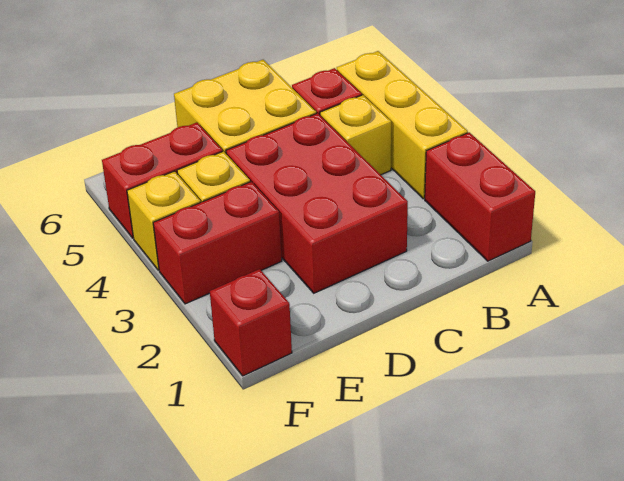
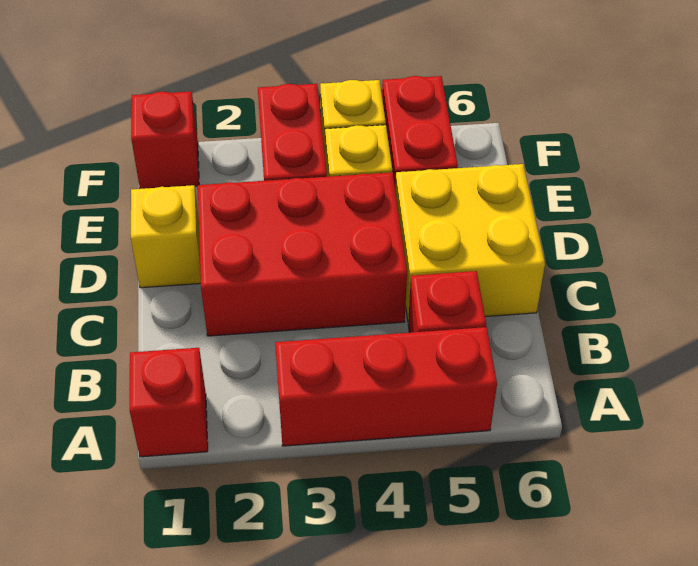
red 1x2 brick [425,132,535,261] -> red 1x1 brick [130,348,208,457]
yellow 1x3 brick [337,51,468,199] -> red 1x3 brick [275,327,497,446]
yellow 1x1 brick [320,95,391,175] -> yellow 1x1 brick moved to [131,185,201,288]

